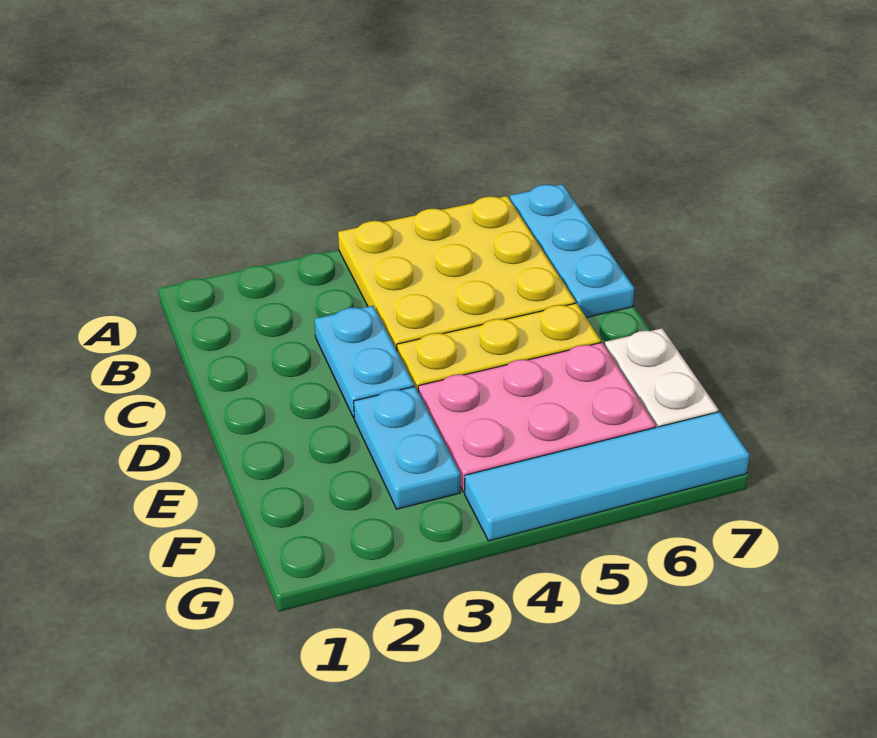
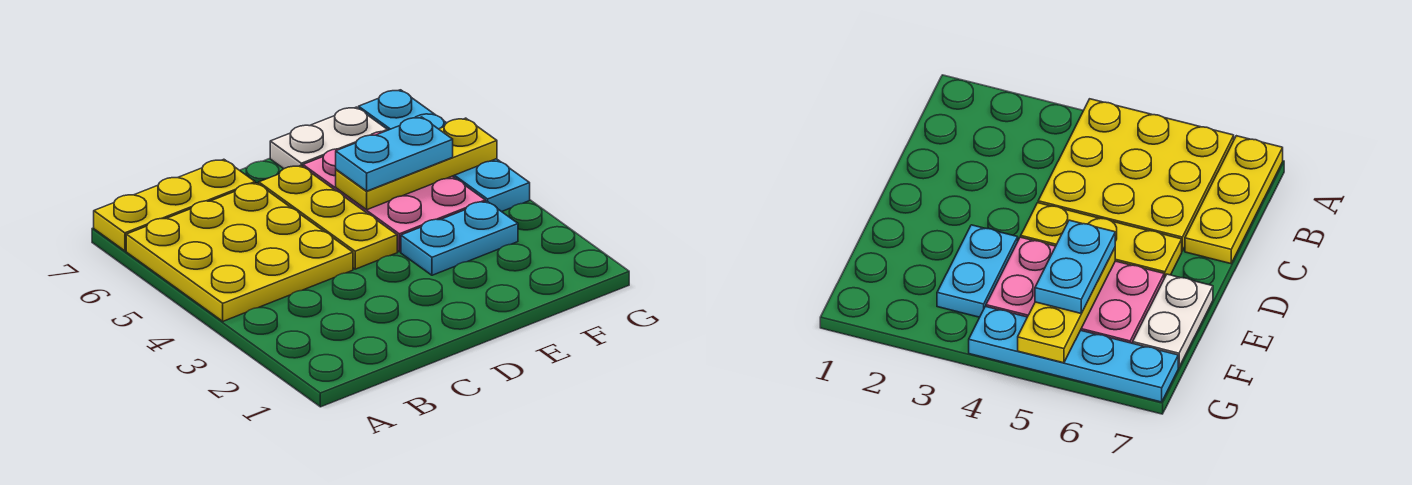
cyan 1x3 plate [510,184,634,318] -> yellow 1x3 plate [94,159,255,251]
cyan 1x2 plate [315,306,414,418] -> cyan 1x2 plate moved to [336,117,453,191]
none -> yellow 1x3 plate [336,118,497,210]
cyan 1x4 tile [465,412,750,541] -> cyan 1x4 plate [359,90,530,212]

